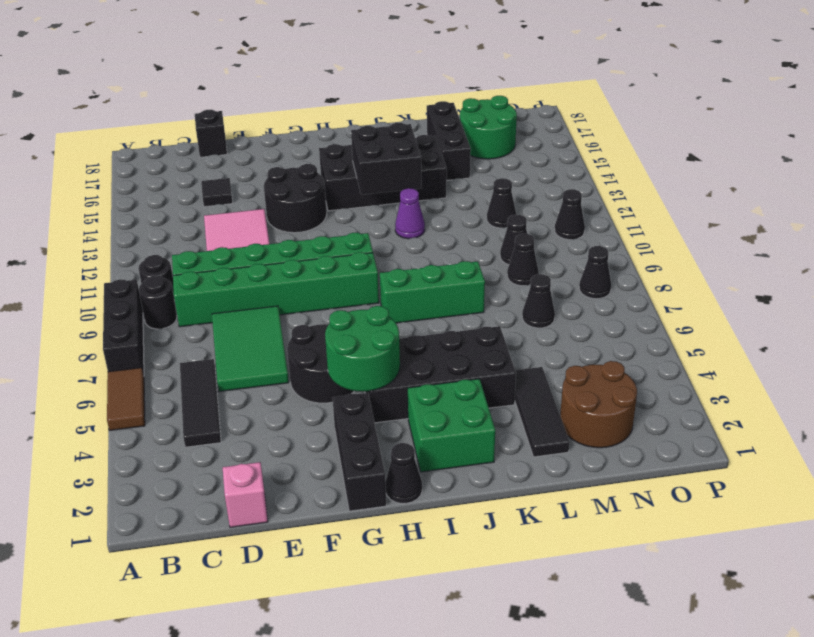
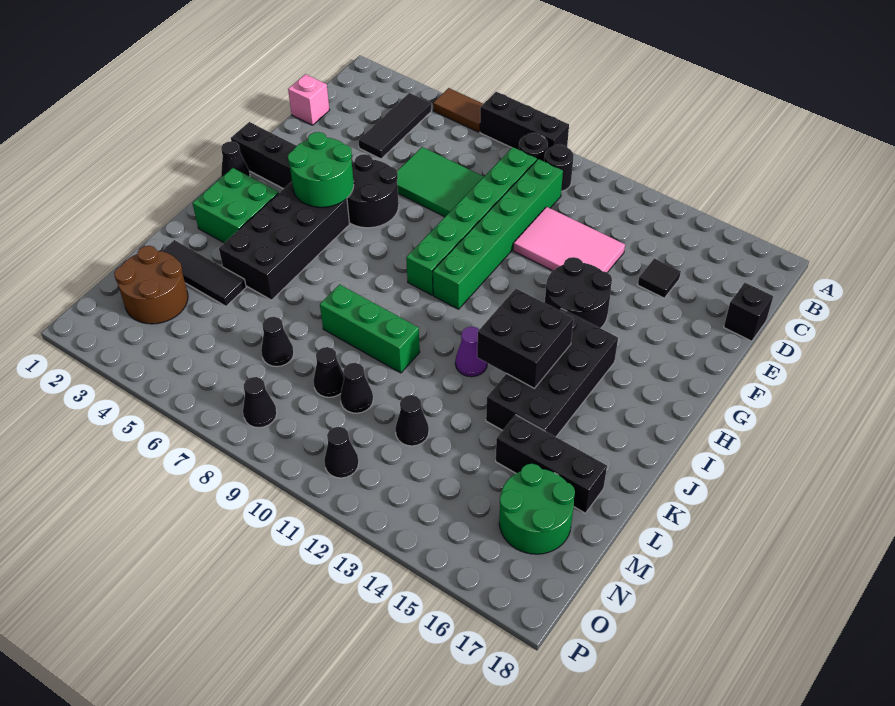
black 1x3 tile [180,359,221,447] -> black 1x3 tile turned to [358,93,431,159]
green 1x3 brick [380,261,485,323] -> green 1x3 brick turned to [320,285,420,373]

